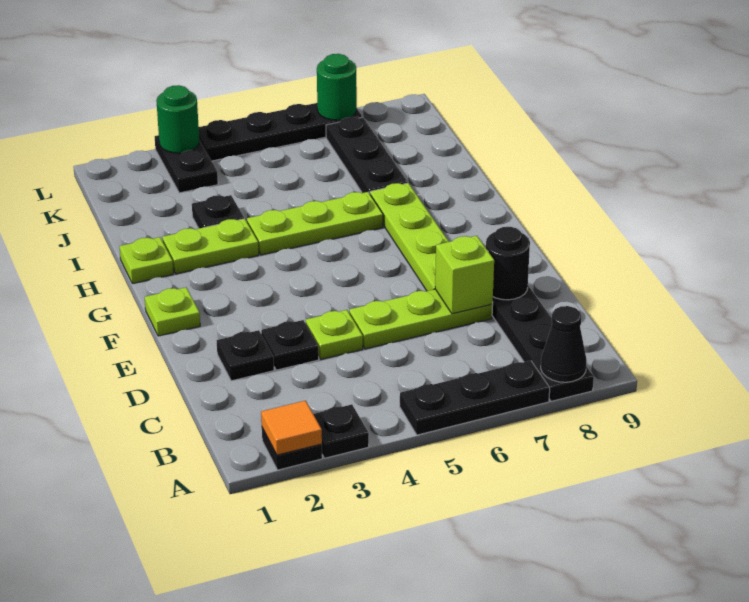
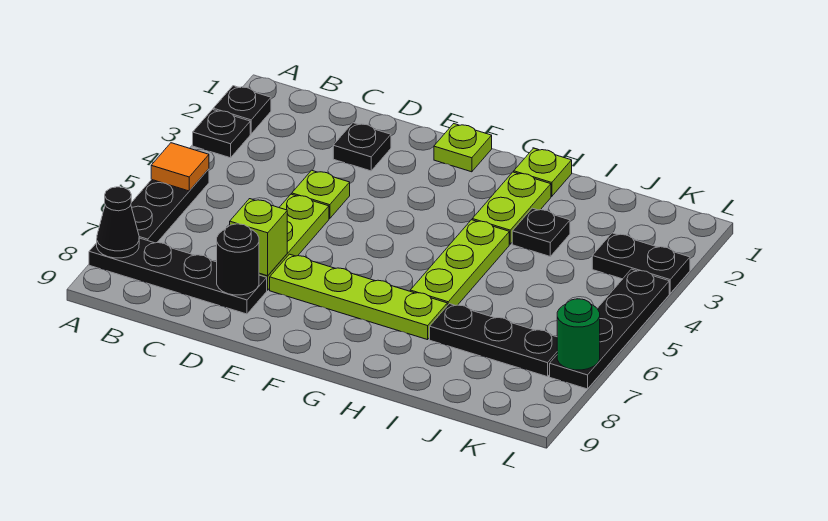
orange 1x1 tile [261,401,322,455] -> orange 1x1 tile moved to [151,143,209,191]
black 1x1 plate [261,320,319,370] -> none
green 1x1 round brick [156,85,199,153] -> none

